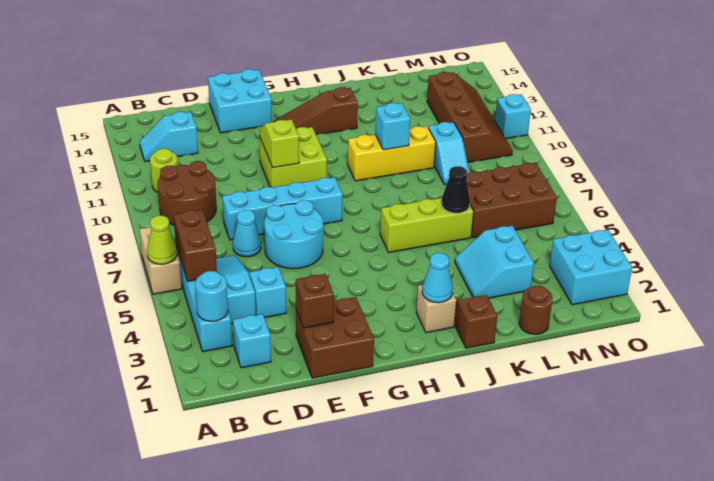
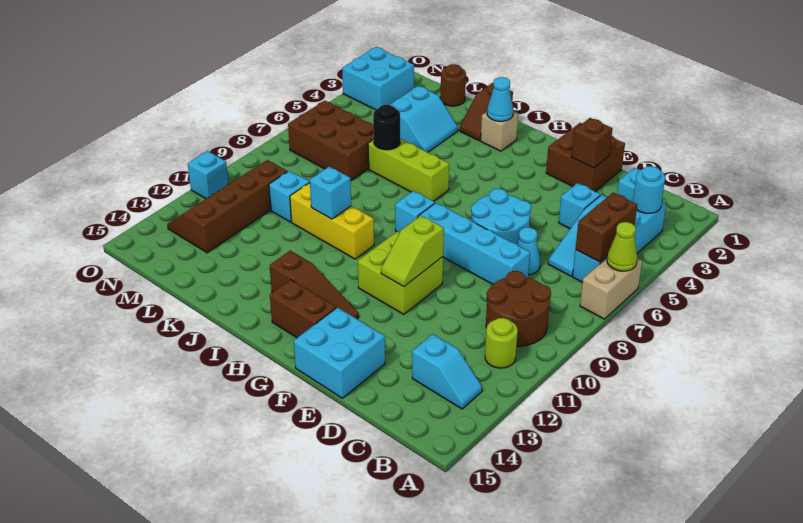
none -> brown 1x2 brick [270,280,336,338]
none -> cyan 1x1 brick [395,191,435,232]
black 1x1 cone [442,166,470,213] -> black 1x1 round brick [373,105,400,150]

